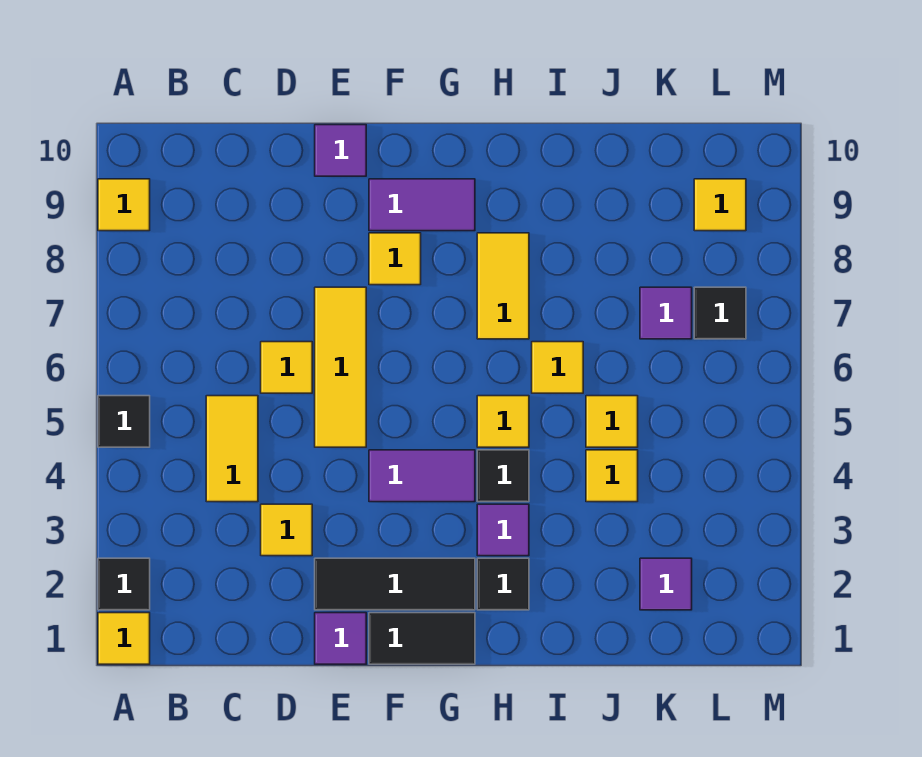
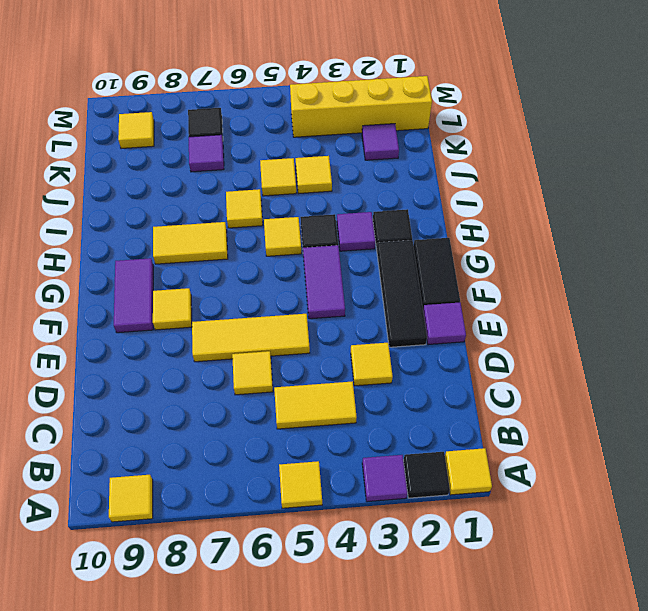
black 1x1 tile [98,396,150,447] -> yellow 1x1 tile [279,461,322,508]
purple 1x1 tile [315,125,366,176] -> purple 1x1 tile moved to [362,455,407,502]
none -> yellow 1x4 brick [290,76,432,137]

